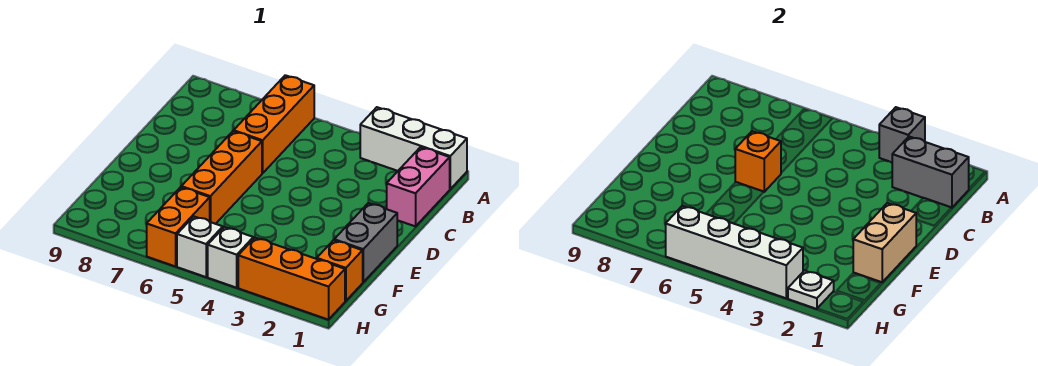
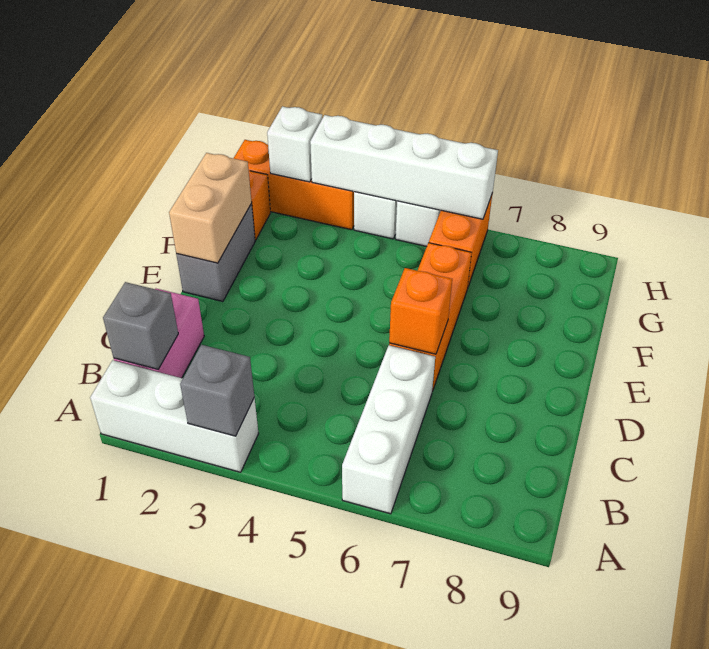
orange 1x3 brick [234,75,314,173] -> white 1x3 brick [342,345,435,514]
grey 1x2 brick [892,137,969,208] -> grey 1x1 brick [103,282,178,369]
white 1x1 plate [788,270,834,309] -> white 1x1 brick [267,106,322,182]

